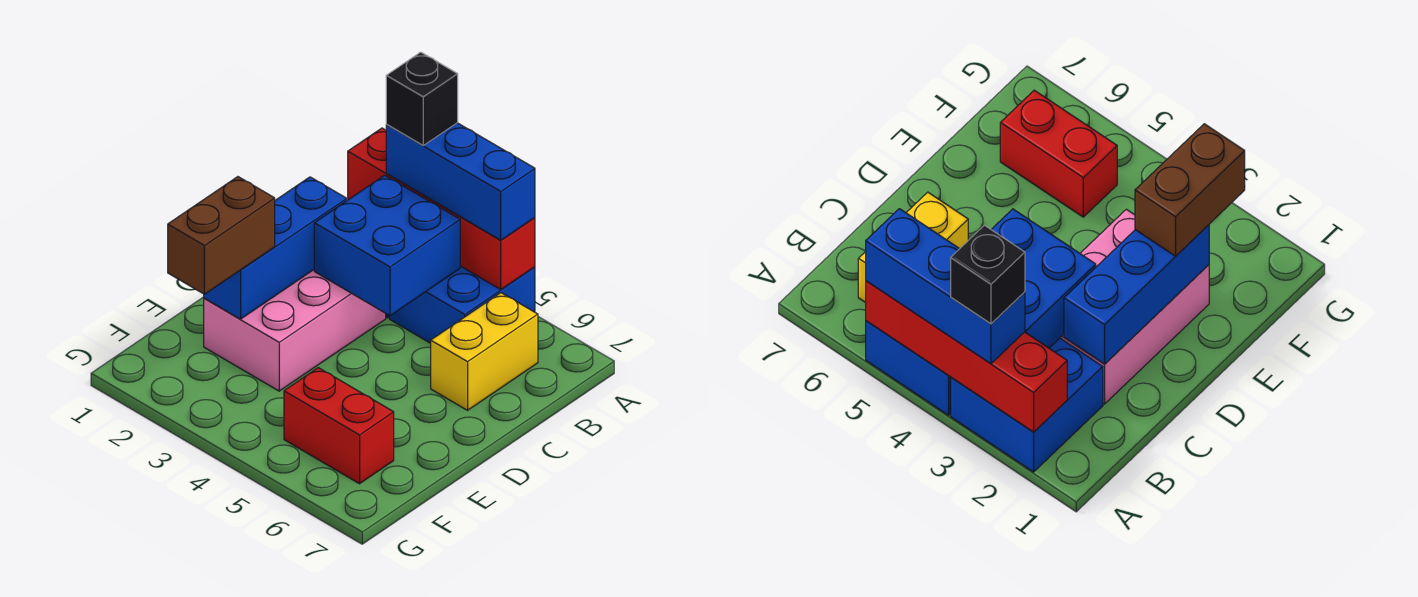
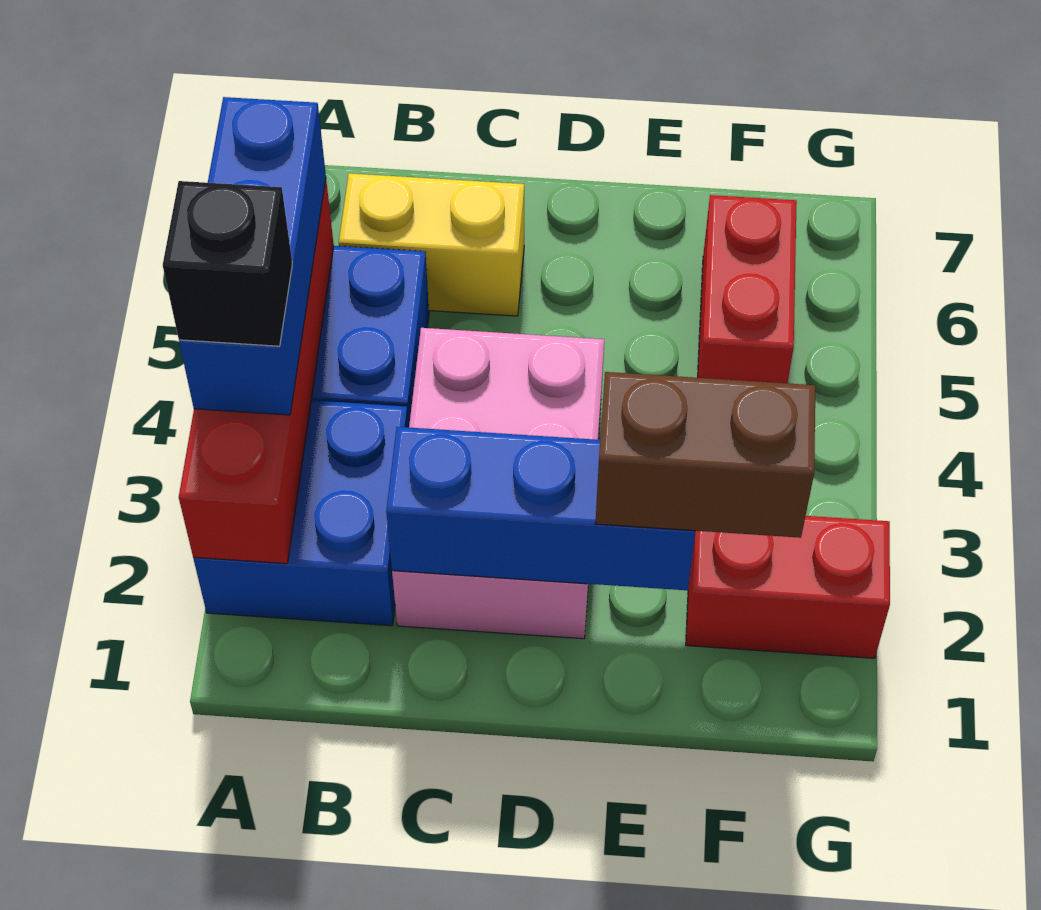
blue 2x2 brick [314,175,460,316] -> none
pink 2x3 brick [204,270,386,391] -> pink 2x3 brick turned to [392,328,604,639]
none -> red 1x2 brick [686,516,890,658]

